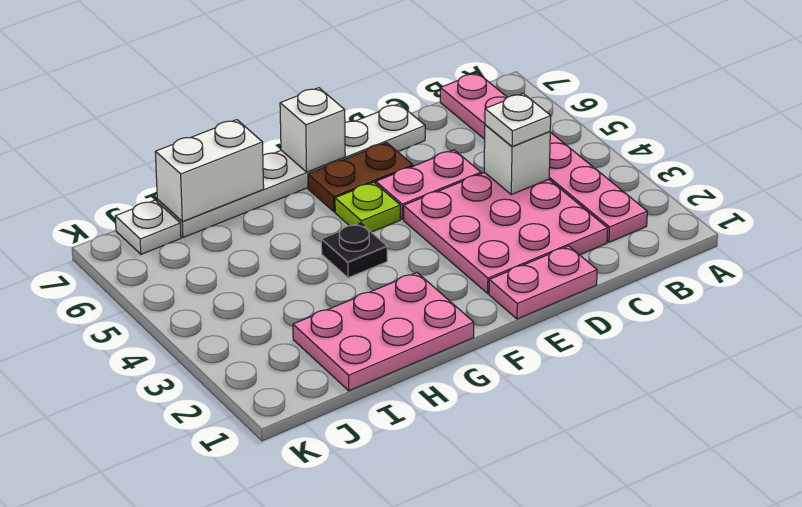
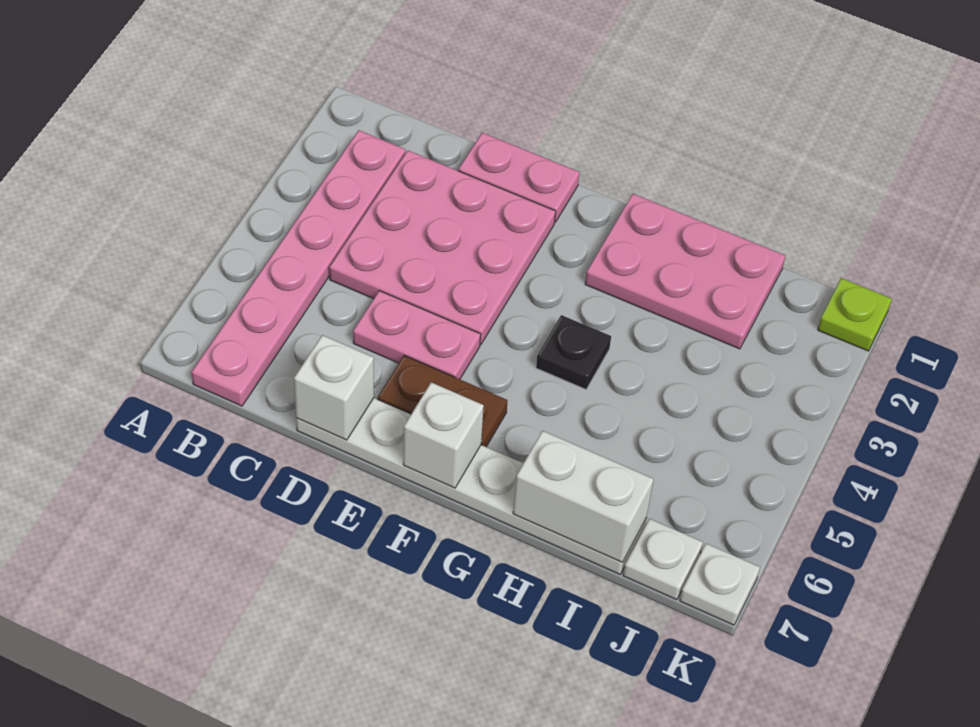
white 1x1 brick [484,125,550,195] -> white 1x1 brick moved to [294,335,374,440]
white 1x1 plate [485,93,551,147] -> white 1x1 plate moved to [680,544,760,625]
lime 1x1 plate [335,182,400,232] -> lime 1x1 plate moved to [818,278,892,351]

